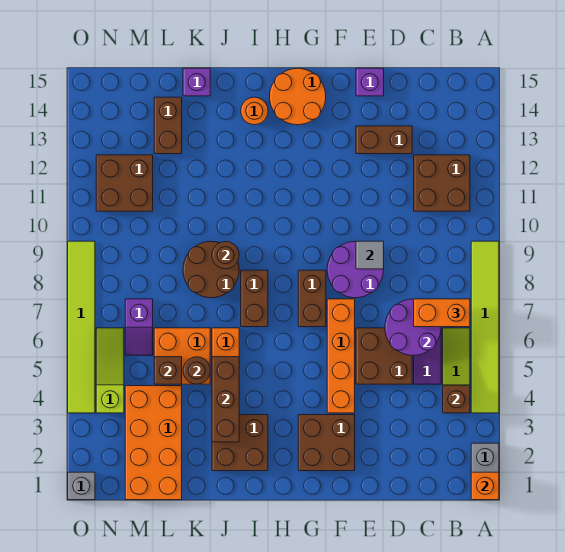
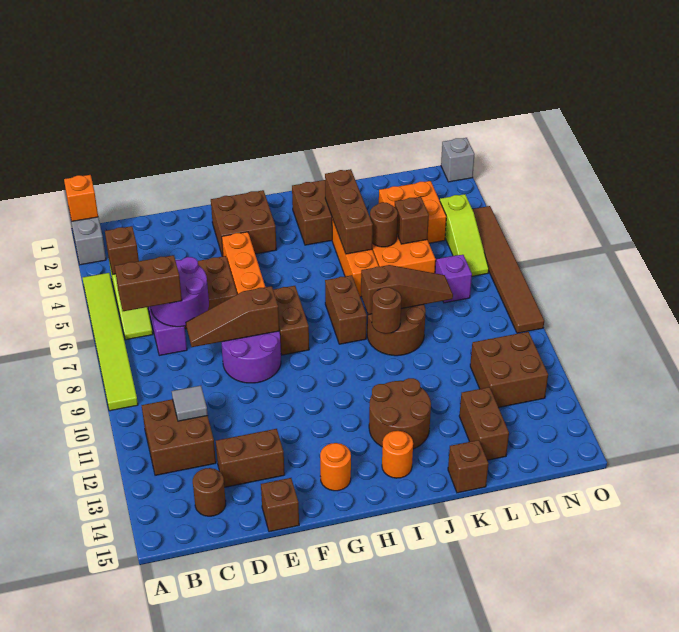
orange 1x2 brick [414,299,470,327] -> brown 1x2 brick [115,255,182,311]
none -> brown 1x1 round brick [193,468,226,516]
none -> brown 1x3 slope [186,286,279,347]
grey 1x1 tile [356,241,384,269] -> grey 1x1 tile moved to [172,386,208,421]
purple 1x1 brick [356,68,384,96] -> brown 1x1 brick [261,478,299,532]
orange 2x2 round brick [270,68,326,125] -> orange 1x1 round brick [320,443,351,491]
none -> brown 2x2 round brick [369,378,431,449]
none -> brown 1x3 slope [361,265,453,315]
purple 1x1 brick [183,68,210,96] -> brown 1x1 brick [448,440,488,493]
orange 2x4 brick [125,386,182,500] -> orange 2x2 brick [379,181,446,243]
lime 1x6 tile [68,241,95,413] -> brown 1x6 tile [472,206,544,333]

